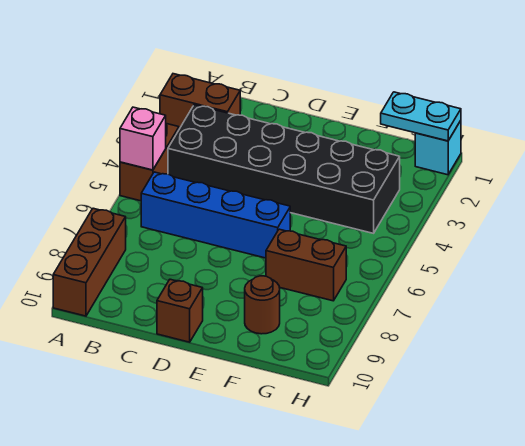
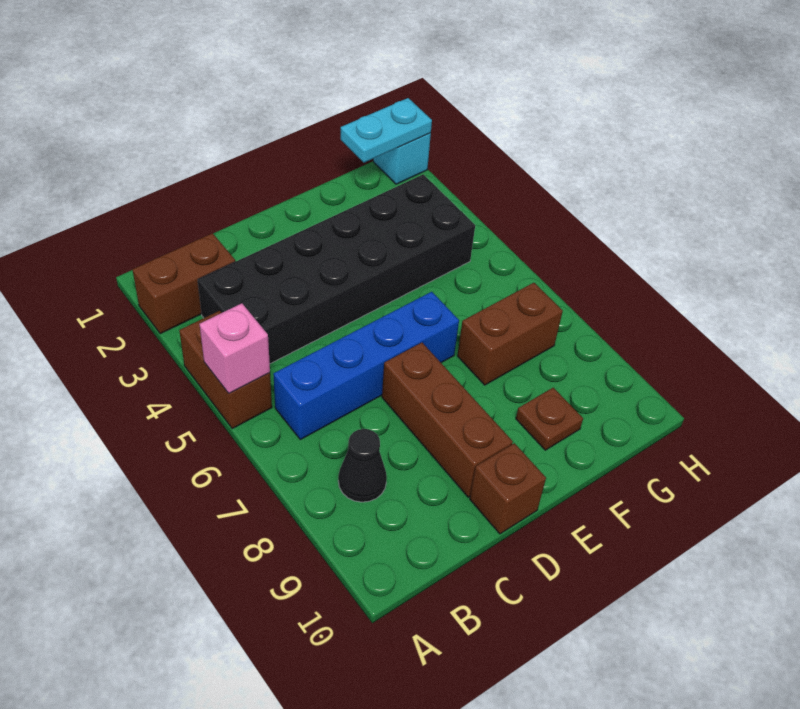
brown 1x3 brick [53,208,126,316] -> brown 1x3 brick moved to [382,343,513,497]
none -> black 1x1 cone [338,429,387,502]
brown 1x1 round brick [245,276,280,334] -> brown 1x1 plate [516,388,583,450]

